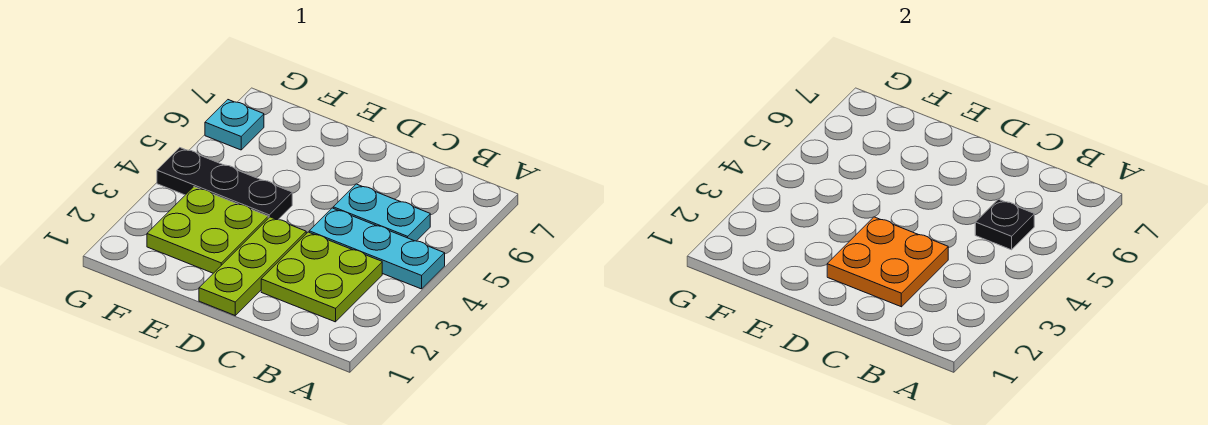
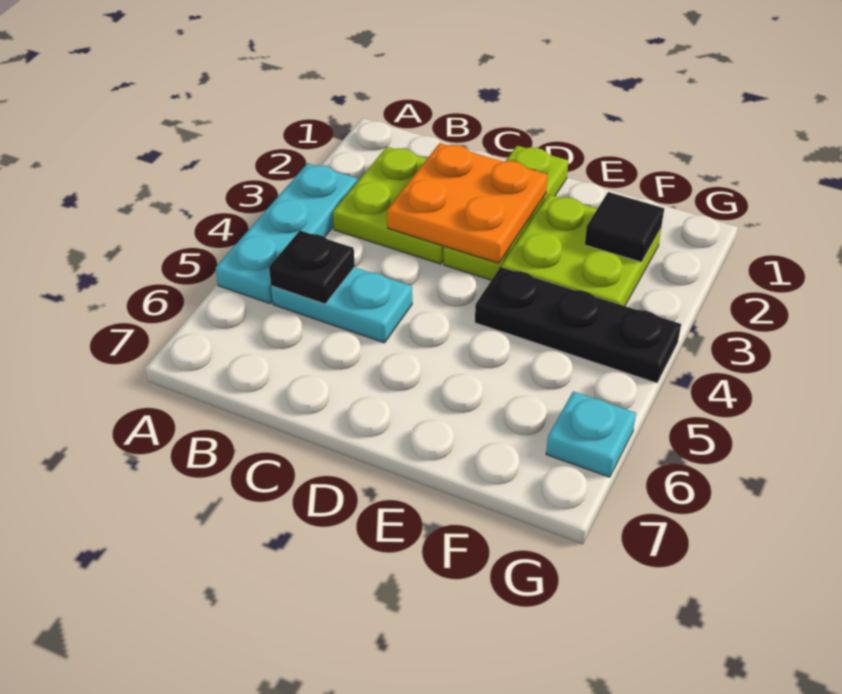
cyan 1x3 plate [309,208,445,289] -> cyan 1x3 plate turned to [216,163,357,304]
none -> black 1x1 tile [585,192,664,262]

